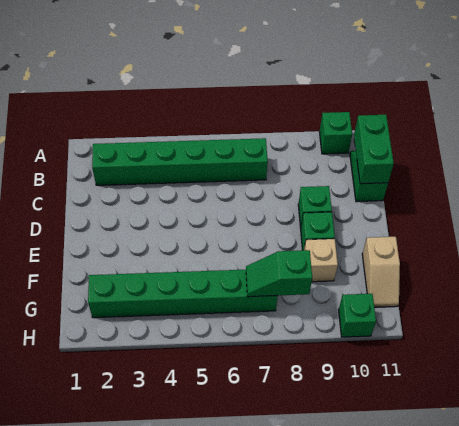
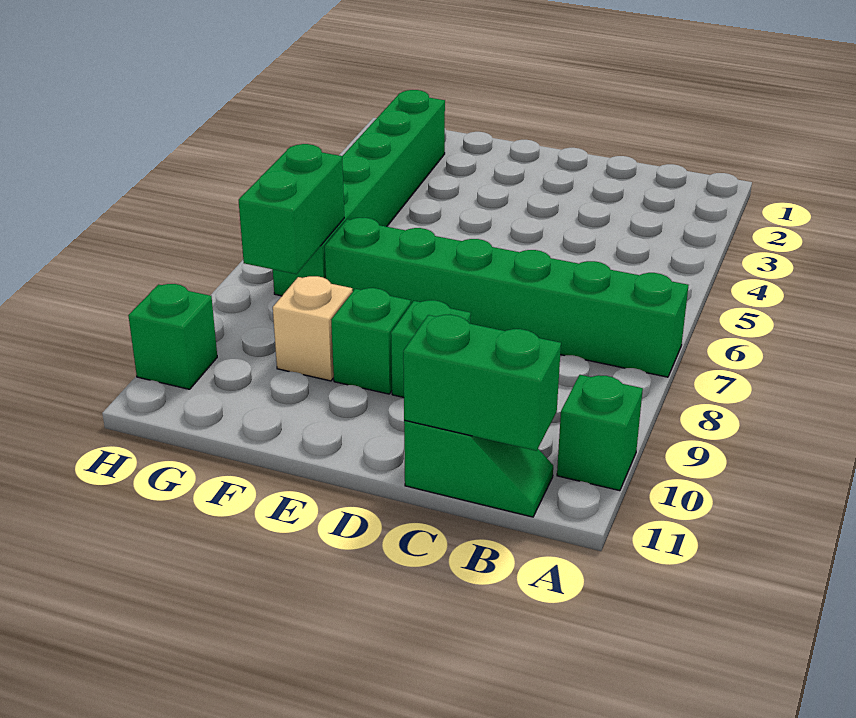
green 1x6 brick [92,138,268,185] -> green 1x6 brick turned to [325,218,688,377]
tan 1x2 slope [362,237,400,307] -> none
green 1x2 slope [246,250,312,297] -> green 1x2 brick [239,144,344,274]

